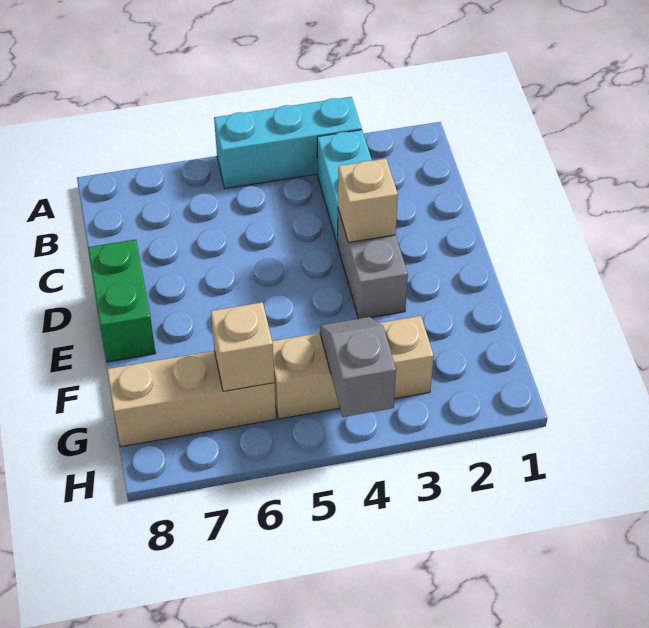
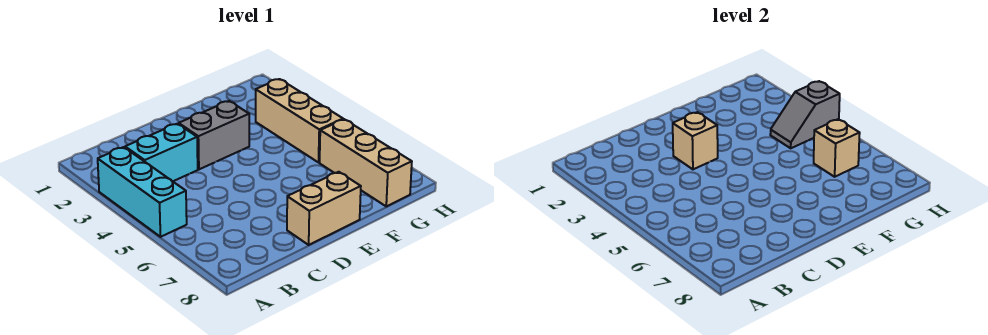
green 1x2 brick [88,240,155,362] -> tan 1x2 brick [287,172,361,245]

